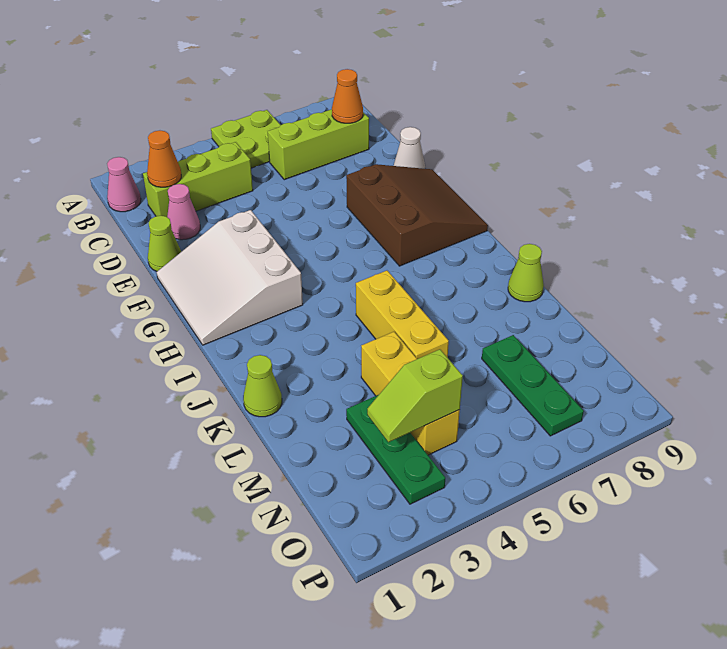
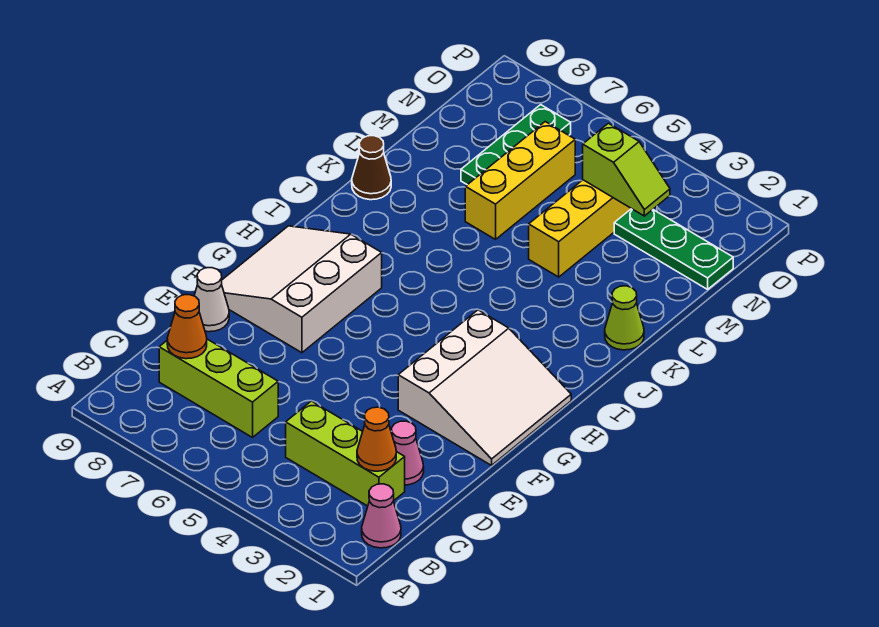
lime 2x2 plate [211,110,281,168] -> none
lime 1x1 cone [148,216,181,271] -> none
brown 3x3 slope [346,164,488,266] -> white 3x3 slope [222,226,382,353]
yellow 1x3 brick [356,271,449,359] -> yellow 1x3 brick moved to [465,122,575,239]
lime 1x1 cone [508,244,544,302] -> brown 1x1 cone [352,136,391,200]
green 1x3 plate [346,395,445,504] -> green 1x3 plate turned to [614,209,733,289]

